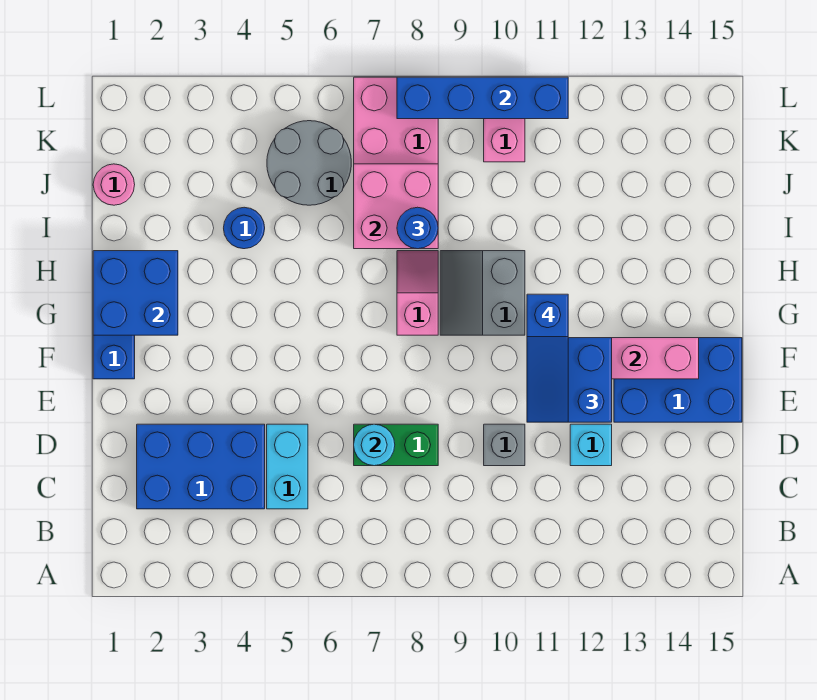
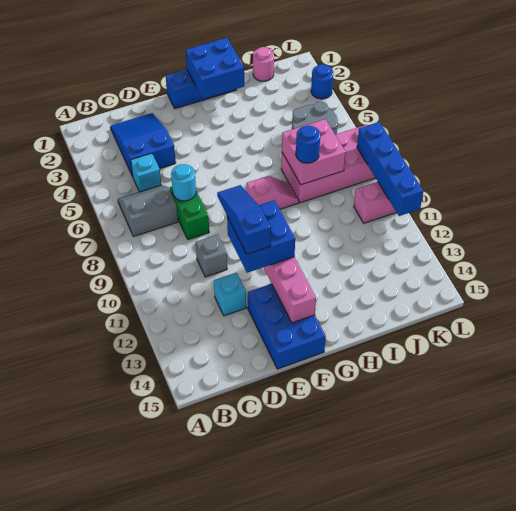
blue 2x3 brick [137,424,265,509] -> blue 2x3 slope [110,113,176,176]
cyan 1x2 brick [267,424,308,509] -> cyan 1x1 brick [131,153,161,192]
blue 1x3 slope [527,294,568,422] -> blue 1x3 slope turned to [217,185,271,254]
grey 2x2 slope [440,251,525,335] -> grey 2x2 slope moved to [118,185,178,237]
blue 1x1 round brick [224,207,265,249] -> blue 1x1 round brick moved to [311,64,333,99]

